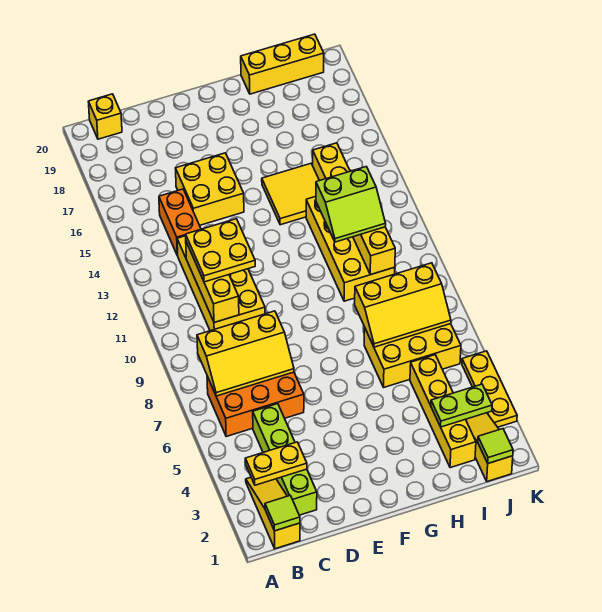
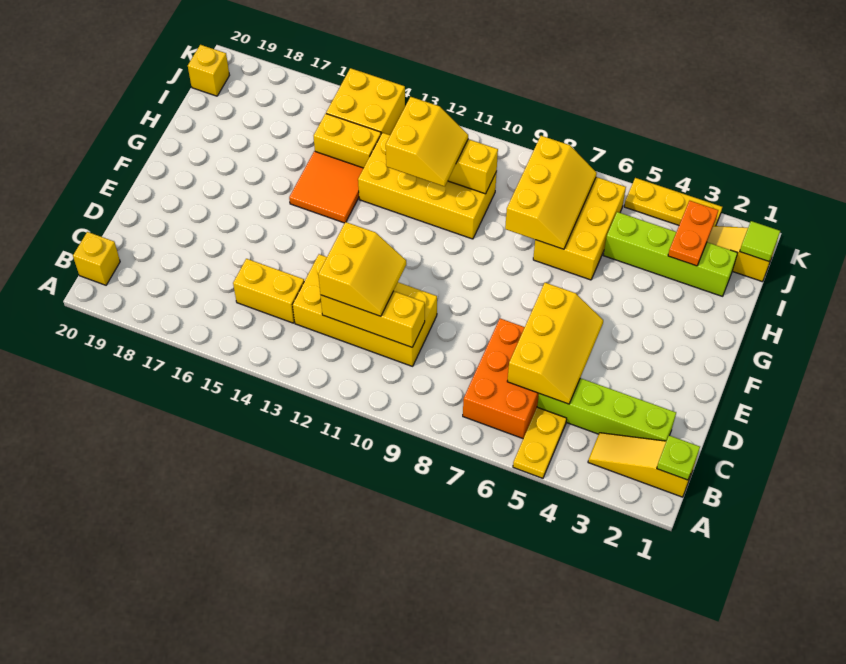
lime 1x1 tile [265,496,300,531] -> lime 1x1 plate [657,435,700,480]
yellow 1x2 plate [245,442,307,485] -> yellow 1x2 plate moved to [513,407,567,478]
yellow 2x3 slope [197,311,294,396] -> yellow 2x3 slope moved to [507,283,603,404]
yellow 2x2 plate [186,219,255,282] -> yellow 2x2 slope [318,222,406,316]
orange 1x2 brick [159,189,201,256] -> yellow 1x2 brick [233,259,304,323]
yellow 2x2 brick [176,153,244,225] -> yellow 2x2 brick moved to [326,68,405,135]
yellow 2x2 tile [262,164,319,225] -> orange 2x2 tile [289,151,363,223]
lime 2x2 slope [316,167,386,242] -> yellow 2x2 slope [386,97,468,186]
yellow 1x3 brick [241,34,324,94] -> yellow 1x1 brick [188,45,230,96]
yellow 1x4 brick [410,355,476,468] -> lime 1x4 brick [603,212,737,296]
lime 1x2 plate [431,384,492,427] -> orange 1x2 plate [668,201,718,266]

